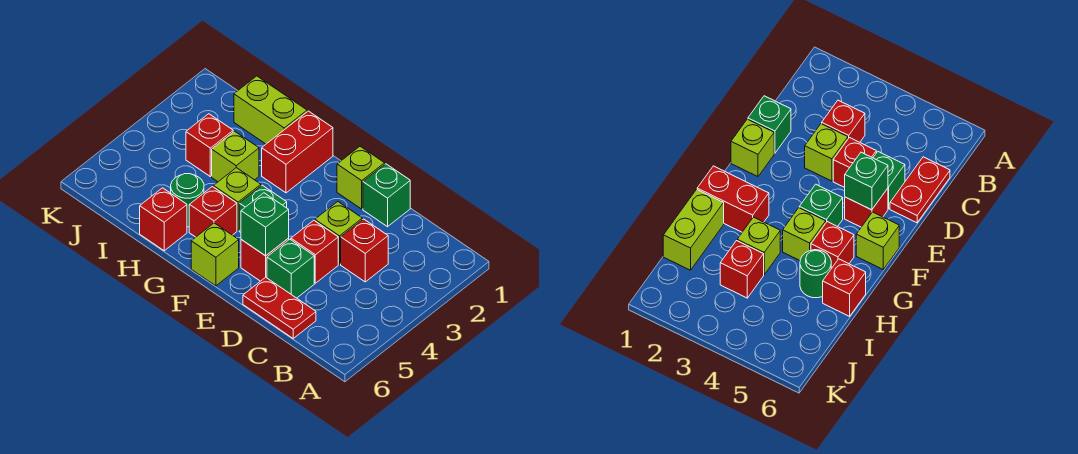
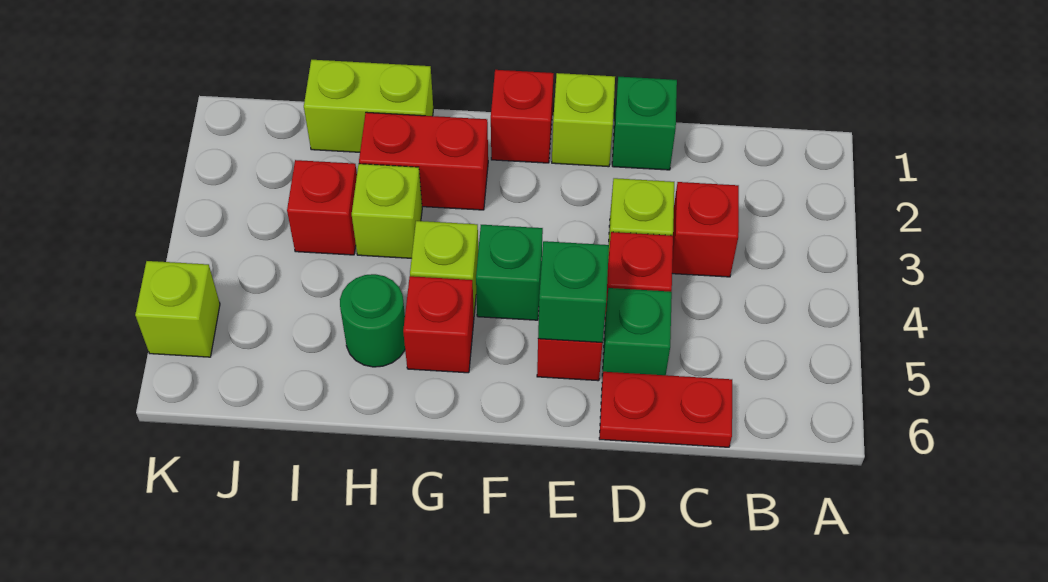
lime 1x1 brick [191,223,239,286] -> lime 1x1 brick moved to [135,261,220,357]
red 1x2 brick [262,111,333,193] -> red 1x2 brick turned to [359,112,488,210]
red 1x1 brick [140,188,187,251] -> red 1x1 brick moved to [491,70,554,163]

